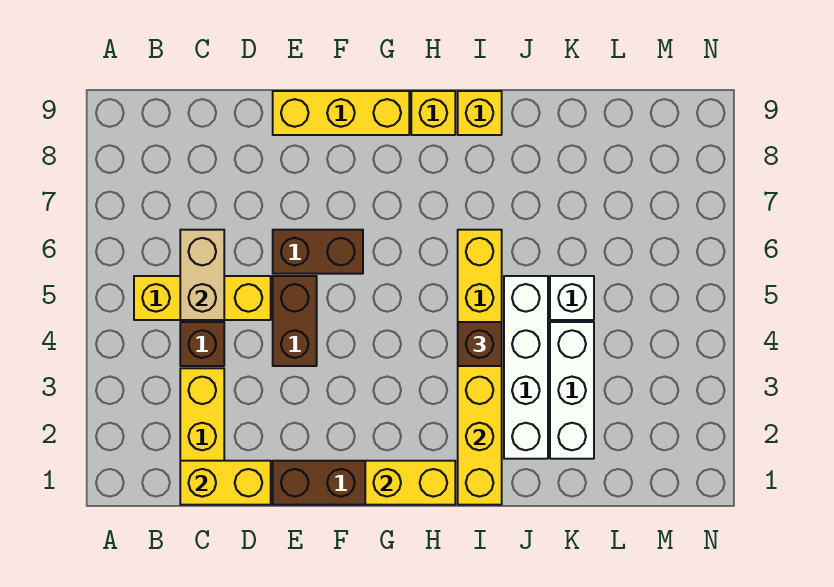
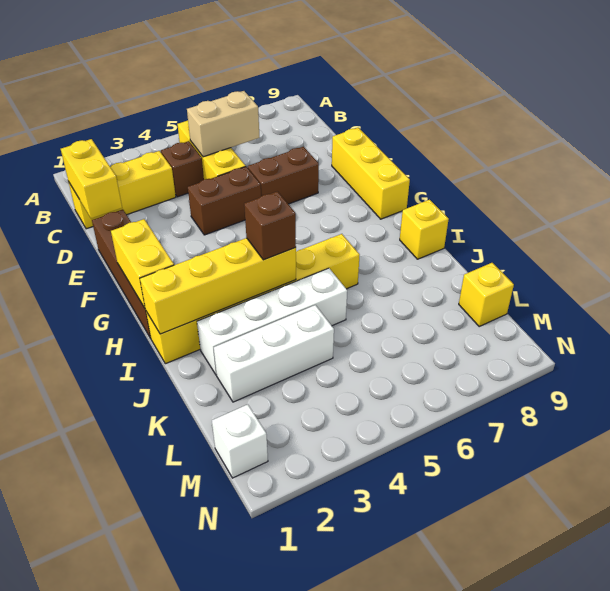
brown 1x2 brick [273,230,363,274] -> brown 1x2 brick turned to [248,146,319,204]
yellow 1x1 brick [411,91,455,135] -> yellow 1x1 brick moved to [459,263,514,327]
white 1x1 brick [550,276,594,320] -> white 1x1 brick moved to [212,404,268,478]

